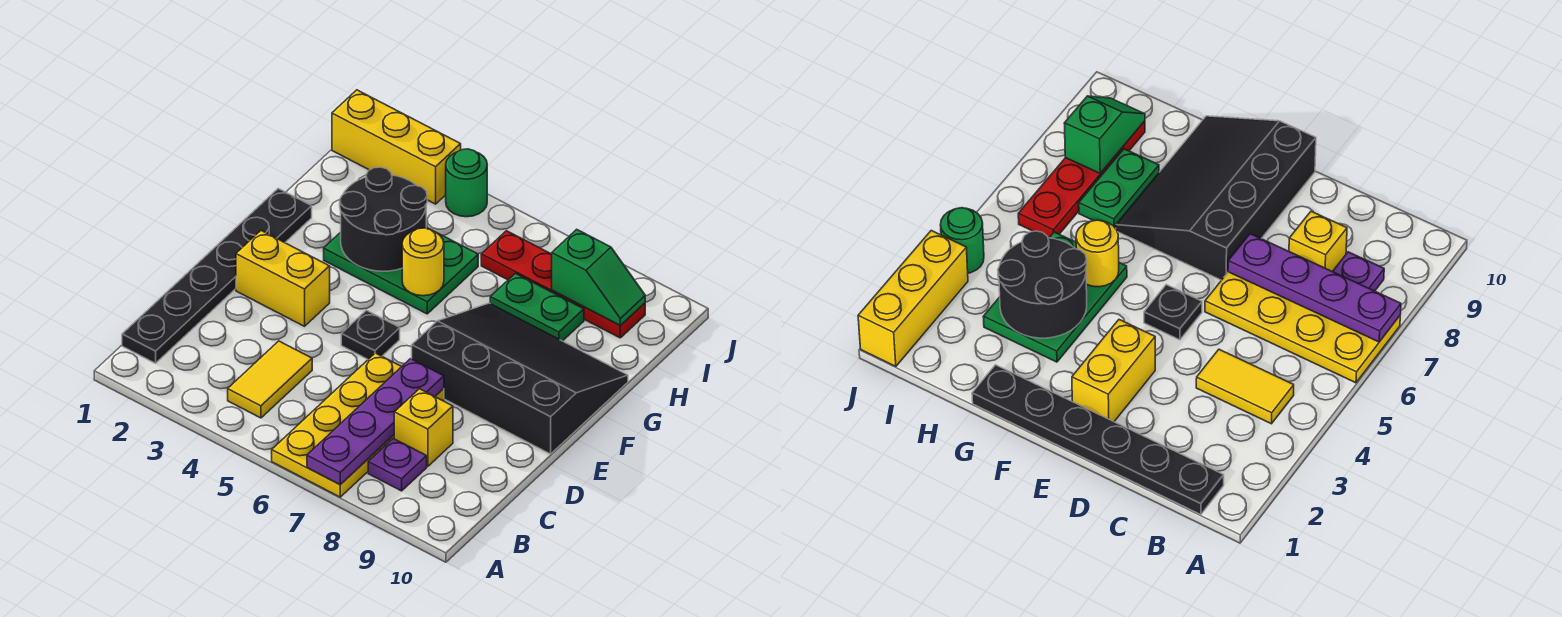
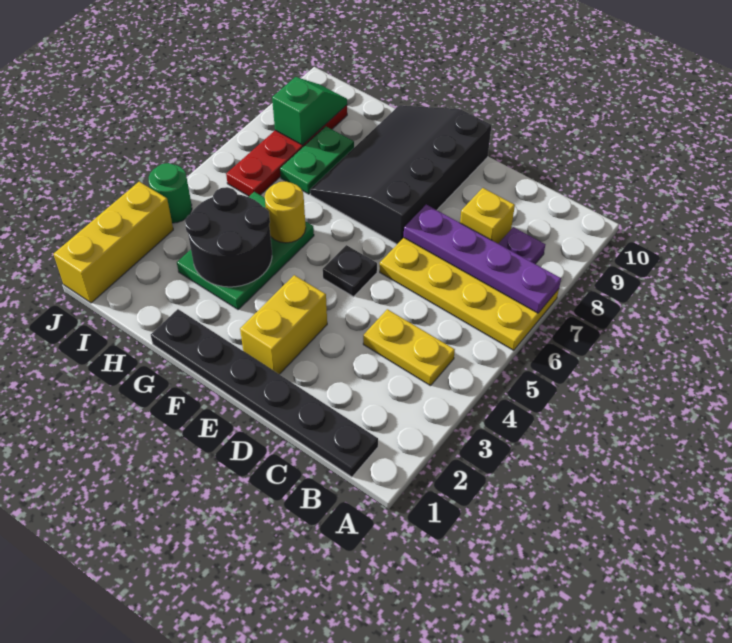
yellow 1x2 tile [228,341,312,418] -> yellow 1x2 plate [363,309,455,386]

